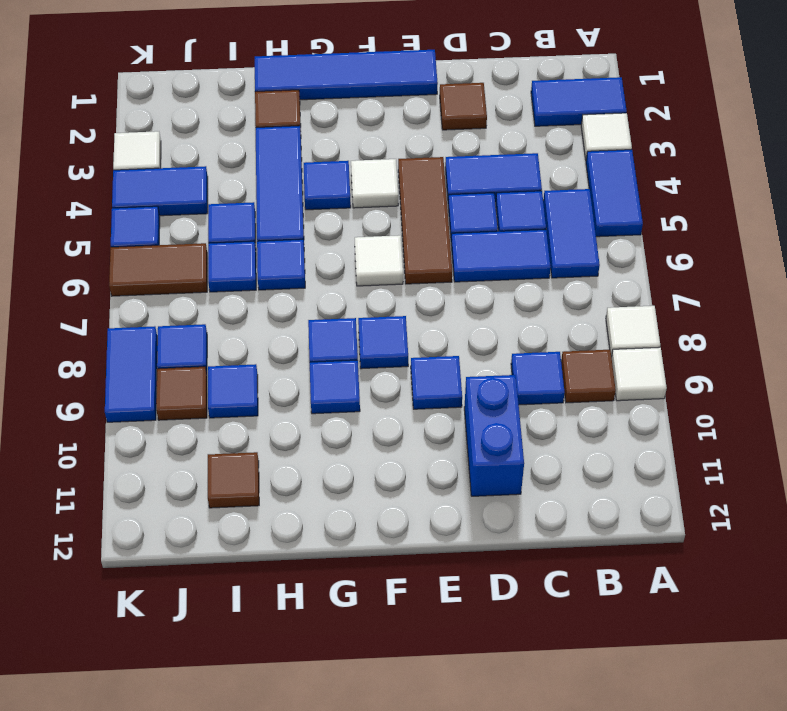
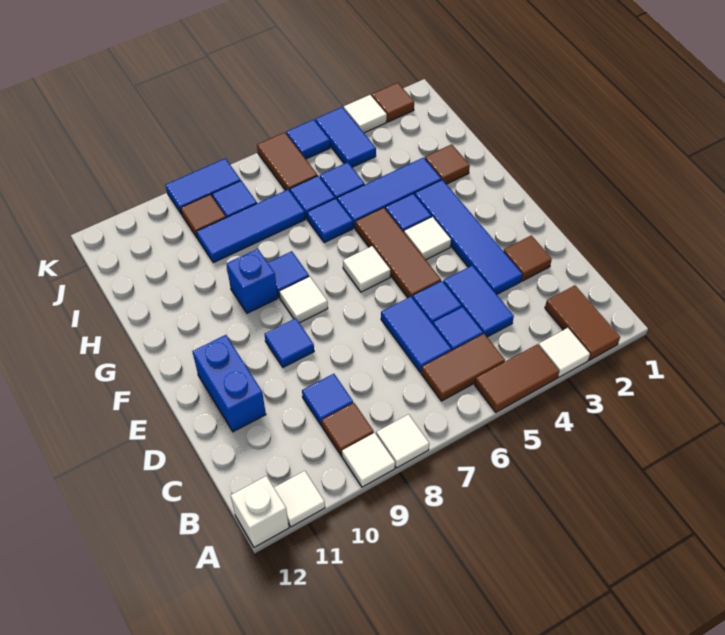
blue 1x2 tile [531,77,627,126] -> brown 1x2 tile [545,285,620,360]
blue 1x2 tile [586,150,643,237] -> brown 1x2 tile [475,344,559,412]
none -> white 1x1 tile [274,471,325,527]
none -> white 1x1 brick [231,476,289,547]
blue 1x2 tile [543,189,600,278] -> brown 1x2 tile [421,334,505,401]
blue 1x2 brick [464,375,524,496] -> blue 1x2 brick turned to [192,335,266,432]
blue 1x4 tile [255,50,438,100] -> blue 1x4 tile moved to [415,180,522,294]
brown 1x3 tile [398,157,452,284] -> brown 1x3 tile turned to [355,208,441,298]
blue 1x1 tile [358,316,408,369] -> white 1x1 tile [279,276,328,323]
blue 1x1 tile [310,360,360,414] -> blue 1x1 brick [226,249,278,313]
blue 1x1 tile [208,364,258,418] -> blue 1x3 tile [196,190,305,263]
brown 1x1 tile [208,452,259,508] -> brown 1x1 tile moved to [372,83,414,122]

